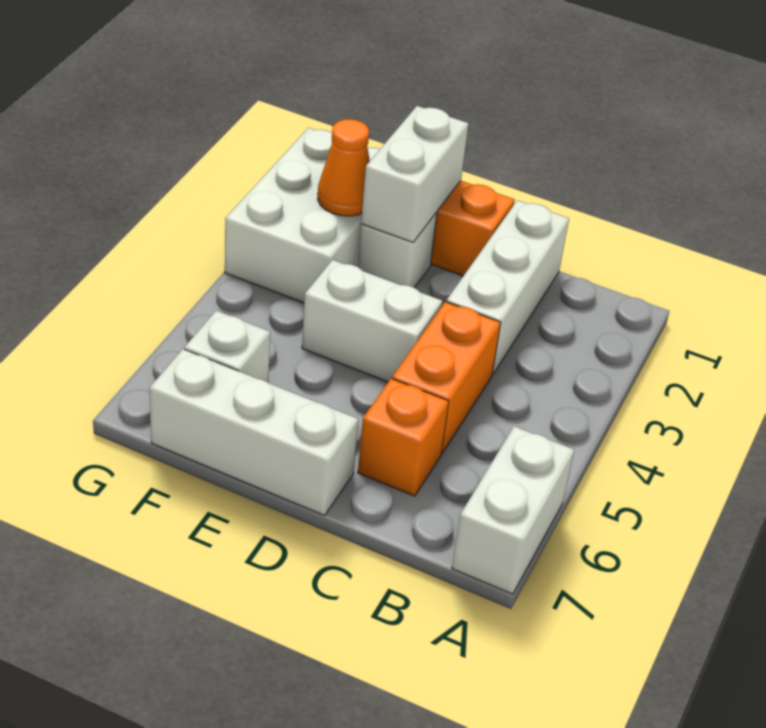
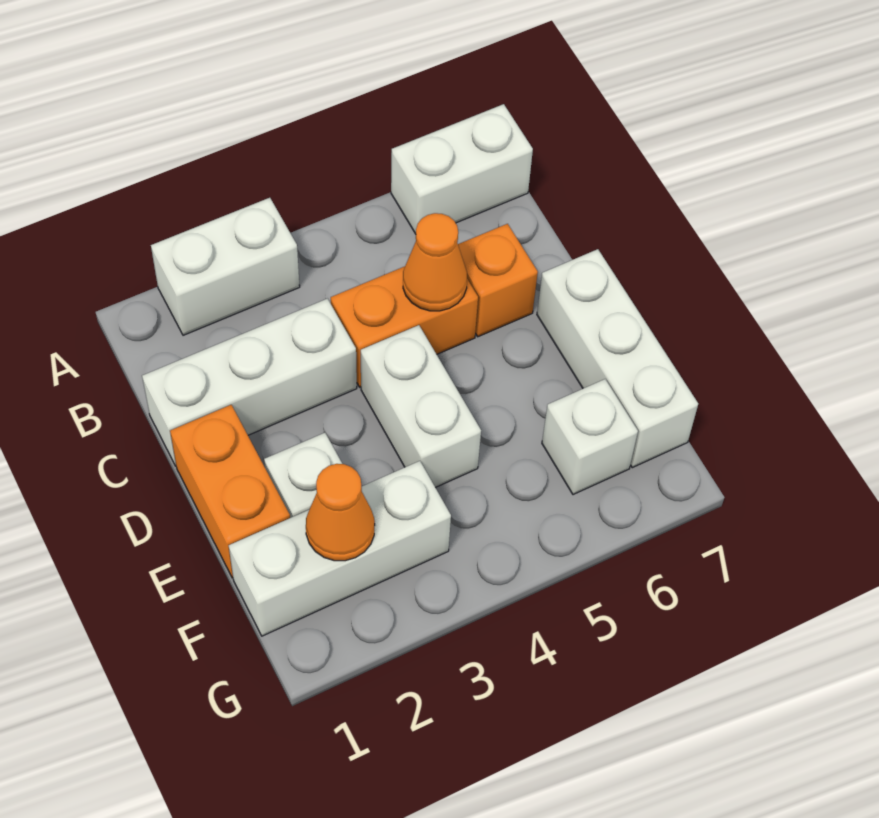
none -> orange 1x1 cone [403,213,467,311]
white 1x2 brick [361,106,469,242] -> white 1x2 brick moved to [151,198,300,335]
white 2x3 brick [225,128,380,303] -> white 1x3 brick [229,461,451,636]

